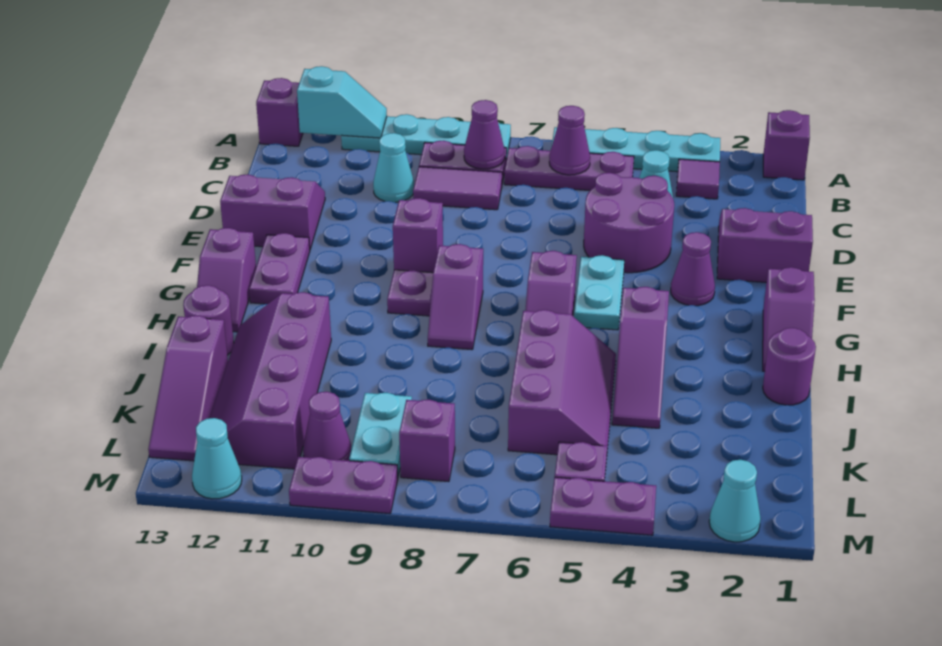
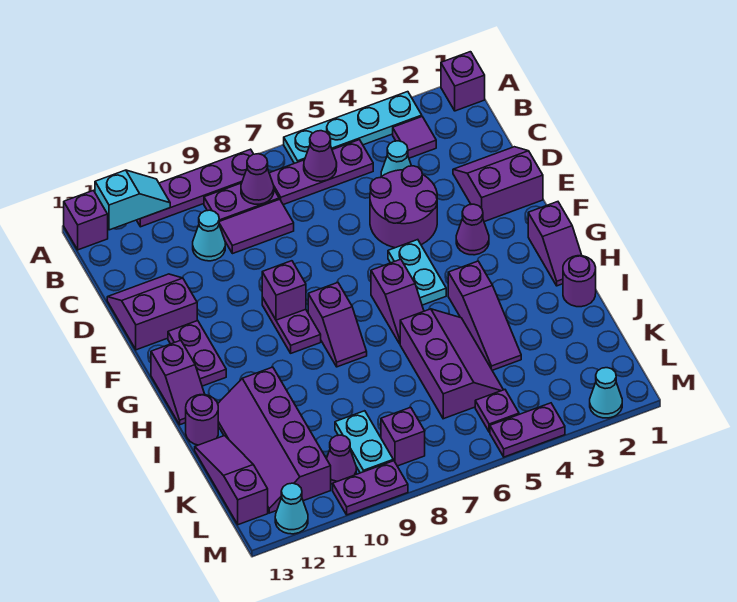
cyan 1x4 plate [341,114,511,159] -> purple 1x4 plate [137,149,253,227]
purple 1x3 slope [148,316,228,461] -> purple 1x3 slope turned to [195,436,268,525]

